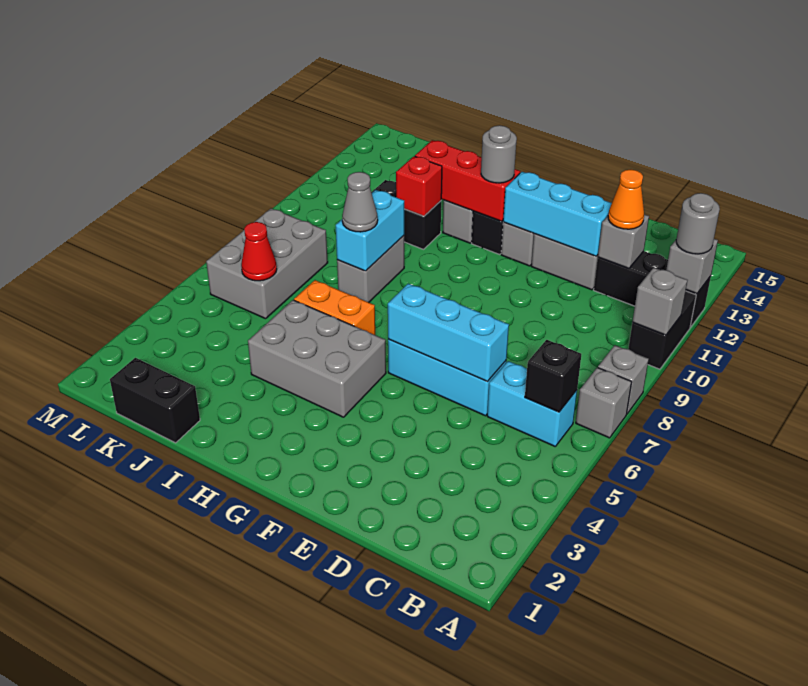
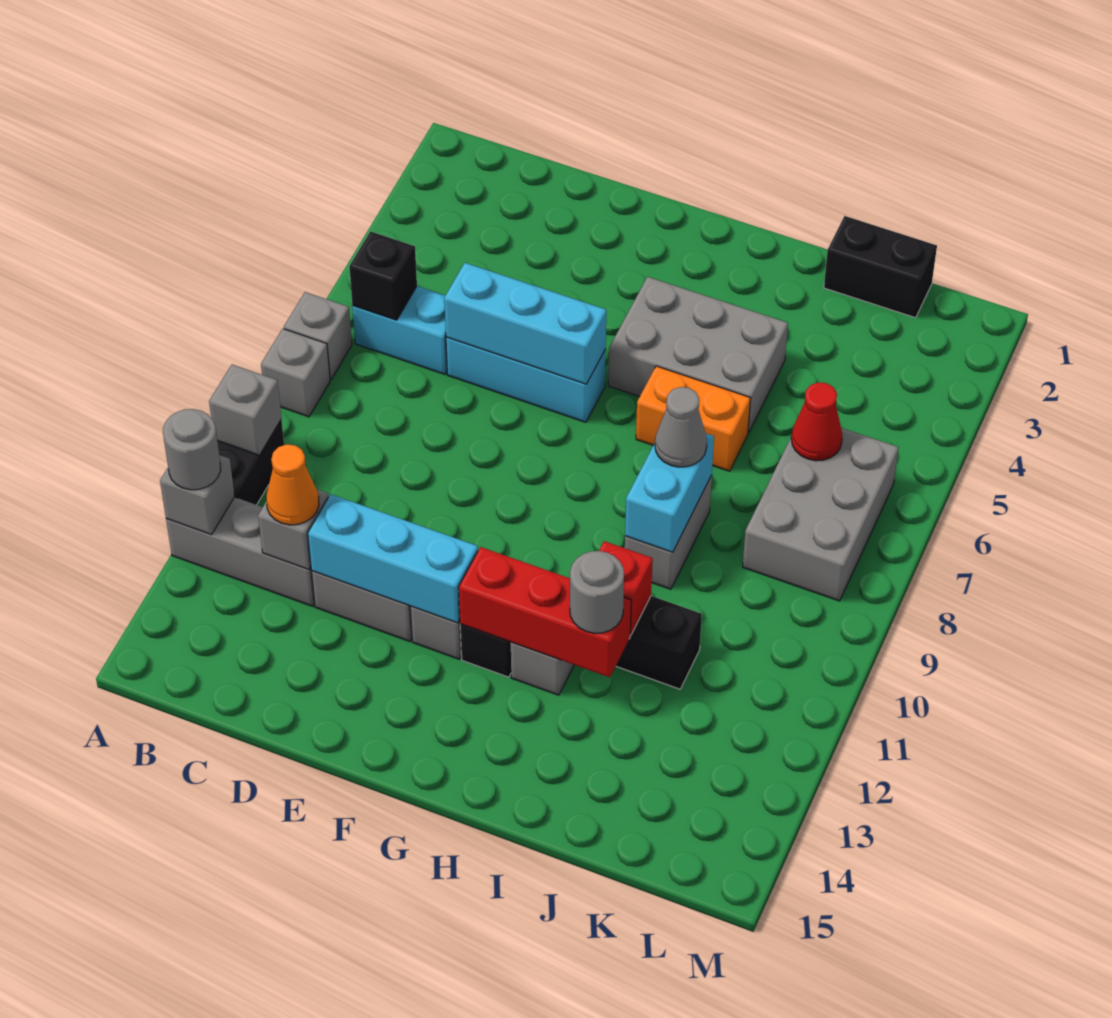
black 1x3 brick [594,251,711,327] -> grey 1x3 brick [166,497,315,606]
grey 1x1 round brick [481,125,517,183] -> grey 1x1 round brick moved to [570,551,624,633]

